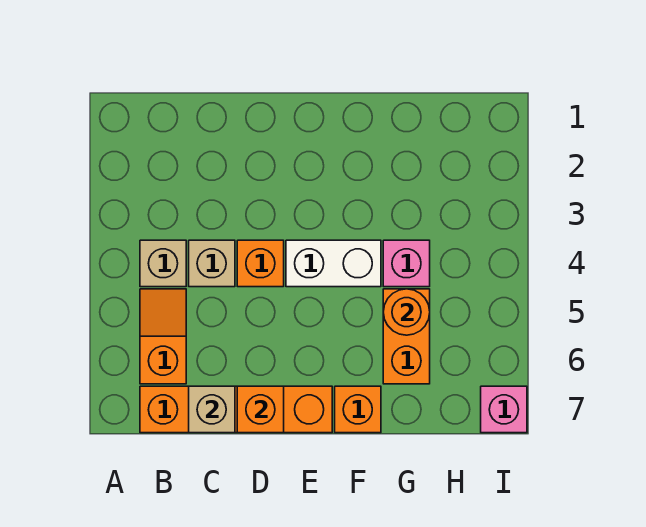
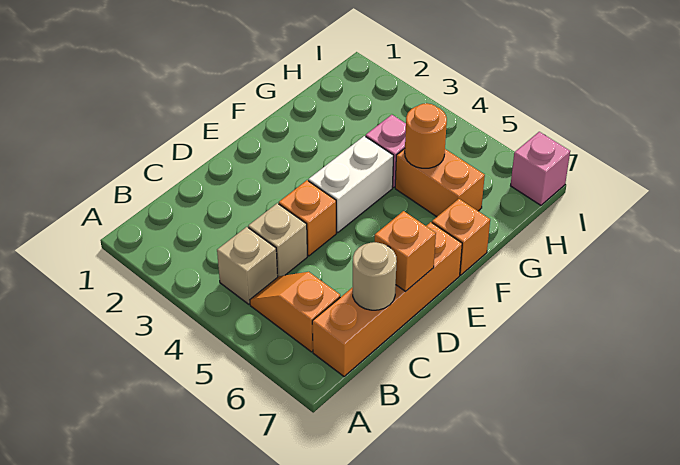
tan 1x1 brick [189,386,235,433] -> tan 1x1 round brick [353,242,397,310]

